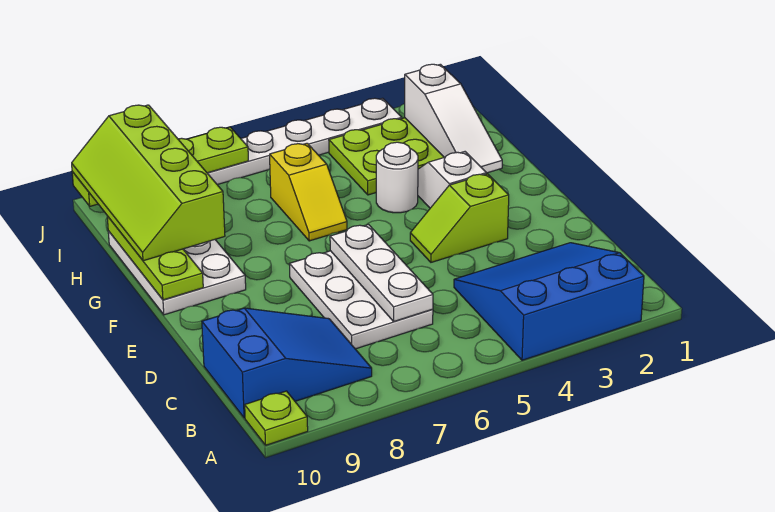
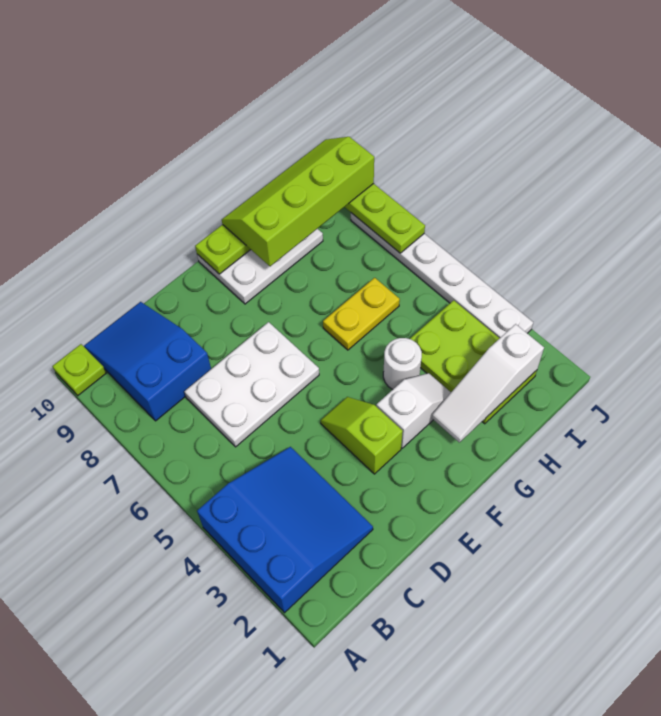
blue 2x3 slope [202,308,372,418] -> blue 2x3 slope turned to [84,302,211,421]
white 1x3 plate [330,224,433,321] -> none
yellow 1x2 slope [270,143,347,241] -> yellow 1x2 plate [323,278,400,350]

